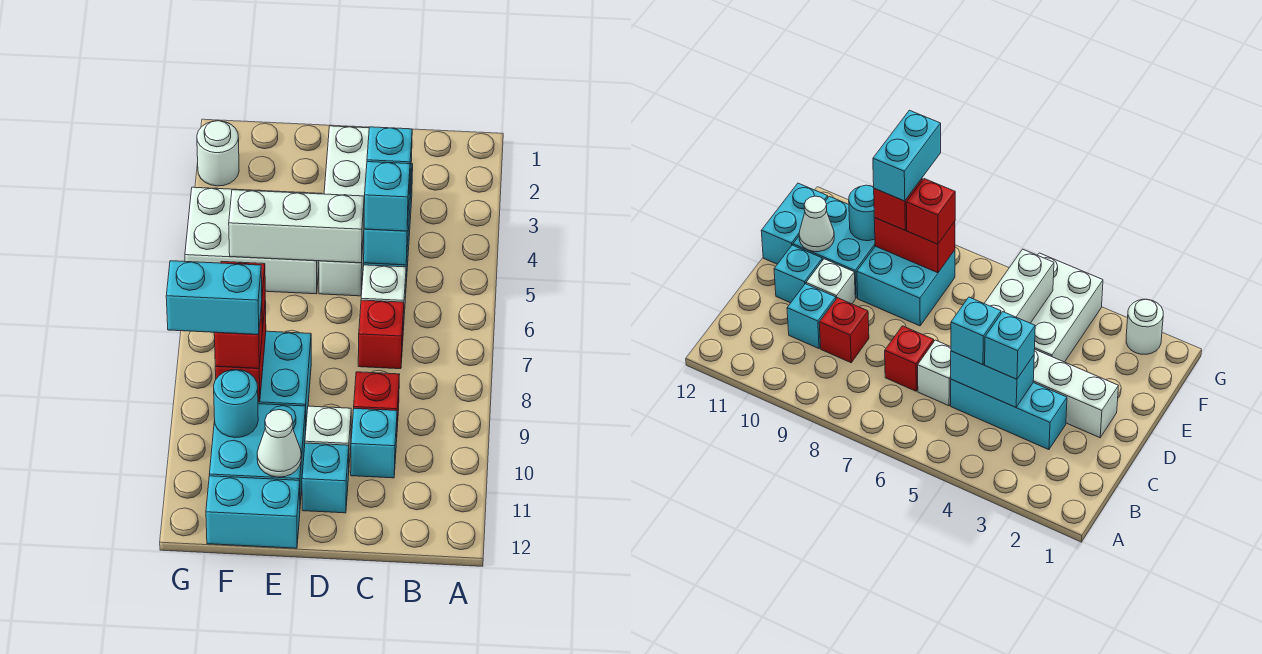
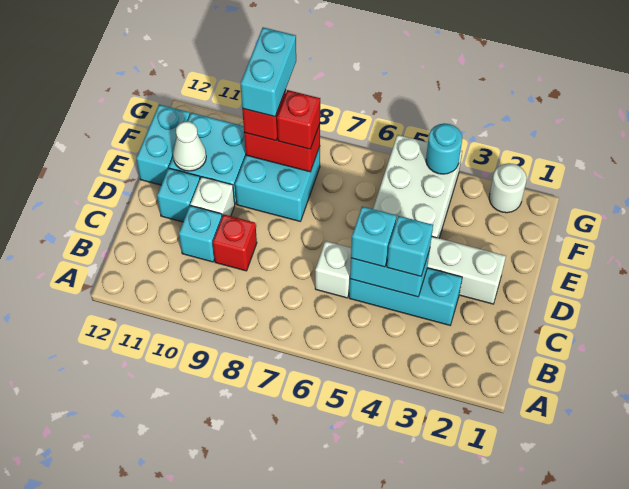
red 1x1 brick [358,300,404,369] -> none
white 1x3 brick [229,190,364,263] -> none
cyan 1x1 round brick [214,370,258,438] -> cyan 1x1 round brick moved to [426,123,462,174]

